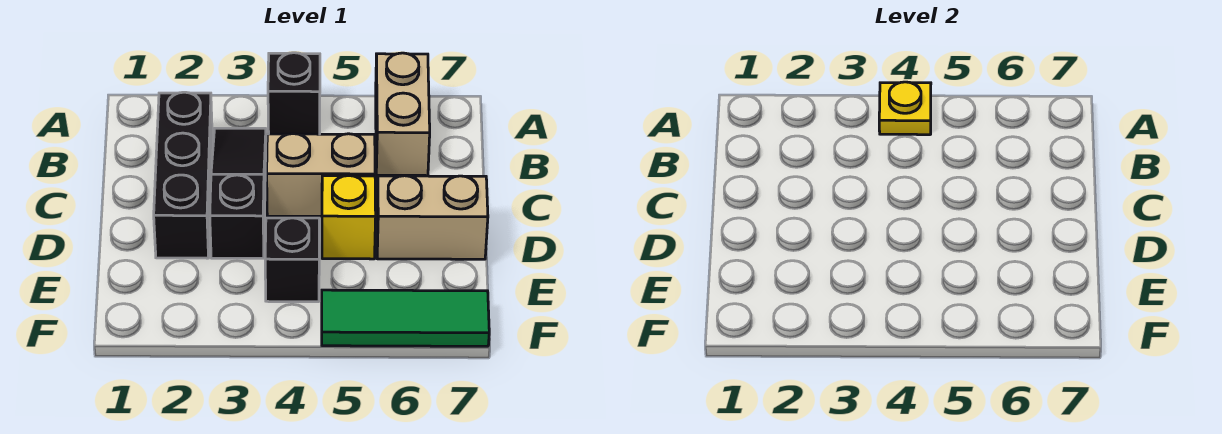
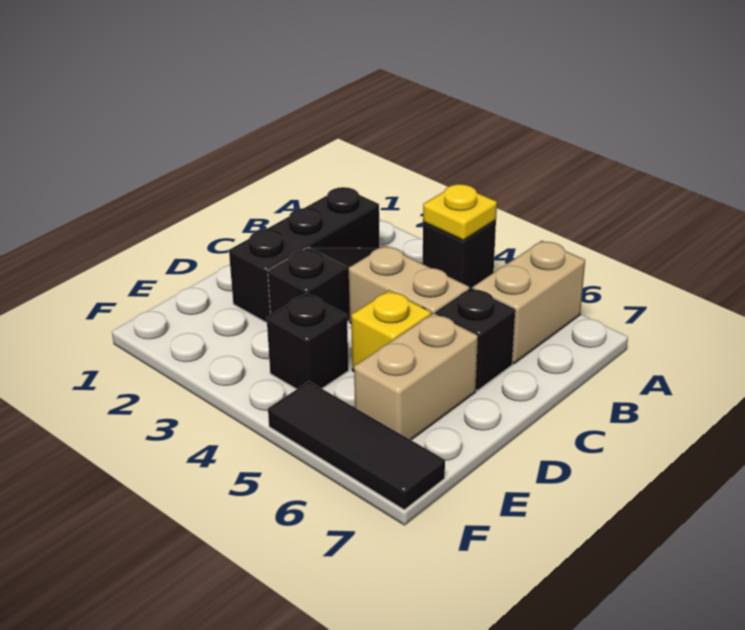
none -> black 1x1 brick [435,288,515,390]
tan 1x2 brick [377,176,488,259] -> tan 1x2 brick turned to [354,313,478,440]
green 1x3 tile [322,290,489,346] -> black 1x3 tile [268,382,445,510]

